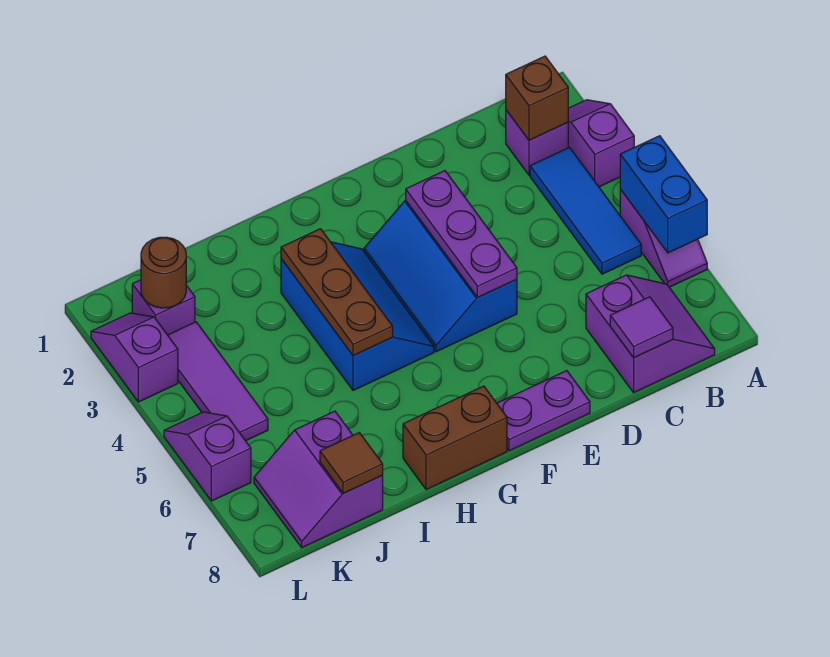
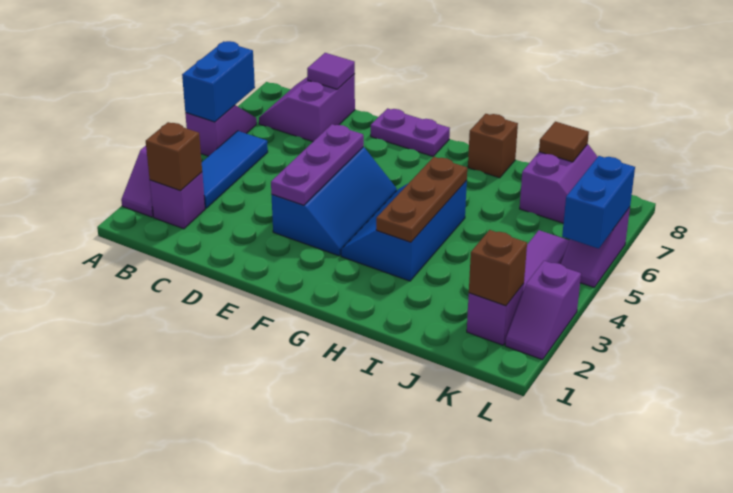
brown 1x2 brick [403,386,507,490] -> brown 1x1 brick [468,114,518,178]
brown 1x1 round brick [141,237,186,308] -> brown 1x1 brick [469,230,527,306]
none -> blue 1x2 brick [562,156,635,249]

